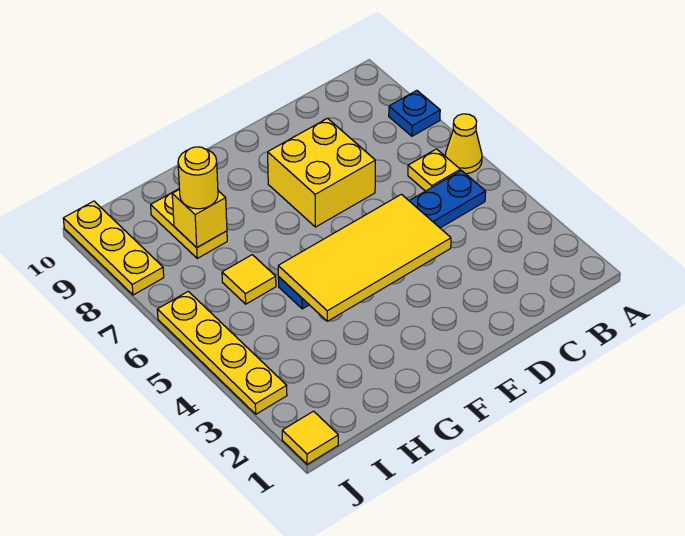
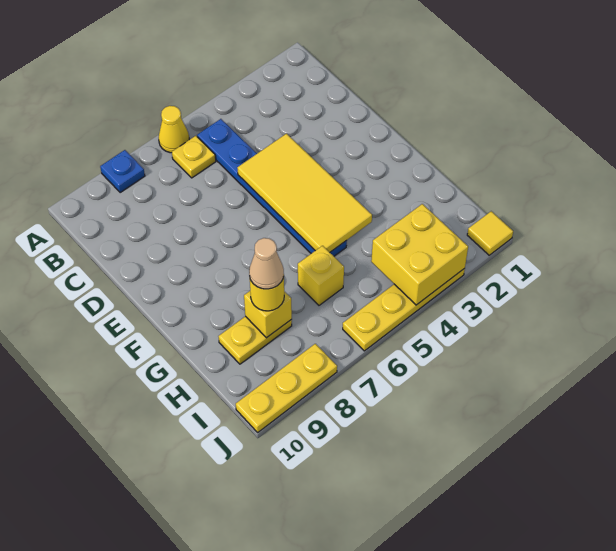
yellow 2x2 brick [268,118,375,227] -> yellow 2x2 brick moved to [371,204,468,305]
yellow 1x1 tile [222,255,276,304] -> yellow 1x1 brick [298,246,344,305]
none -> tan 1x1 cone [249,238,284,289]

